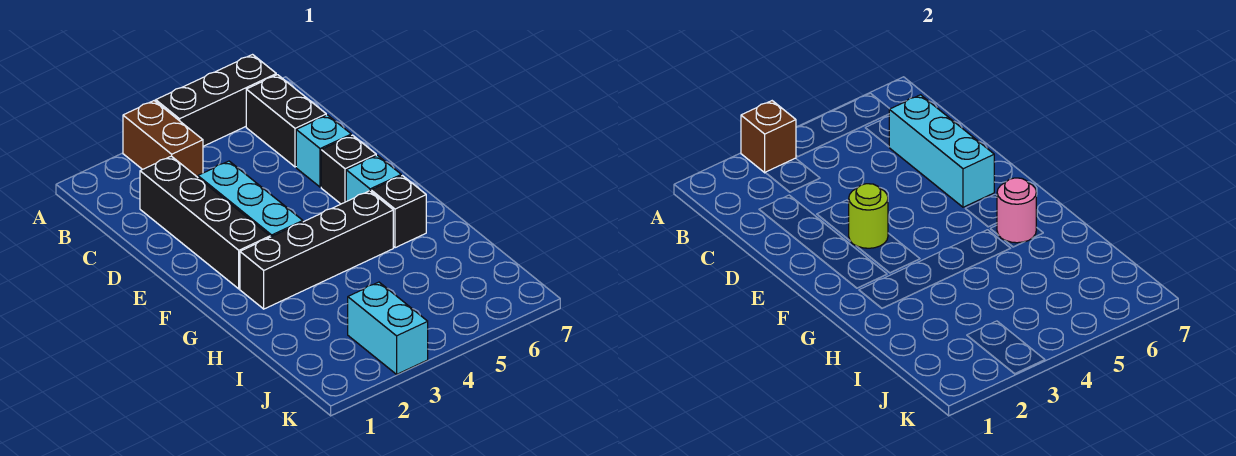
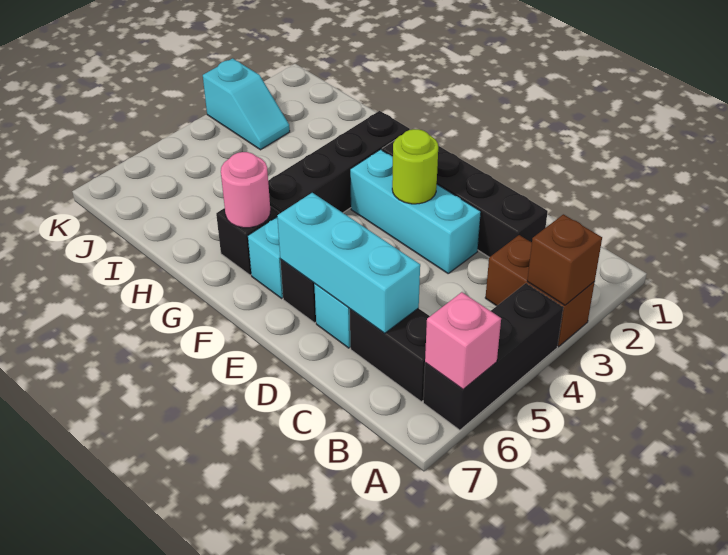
none -> pink 1x1 brick [425,292,501,389]
cyan 1x2 brick [348,282,428,374] -> cyan 1x2 slope [203,58,290,150]

